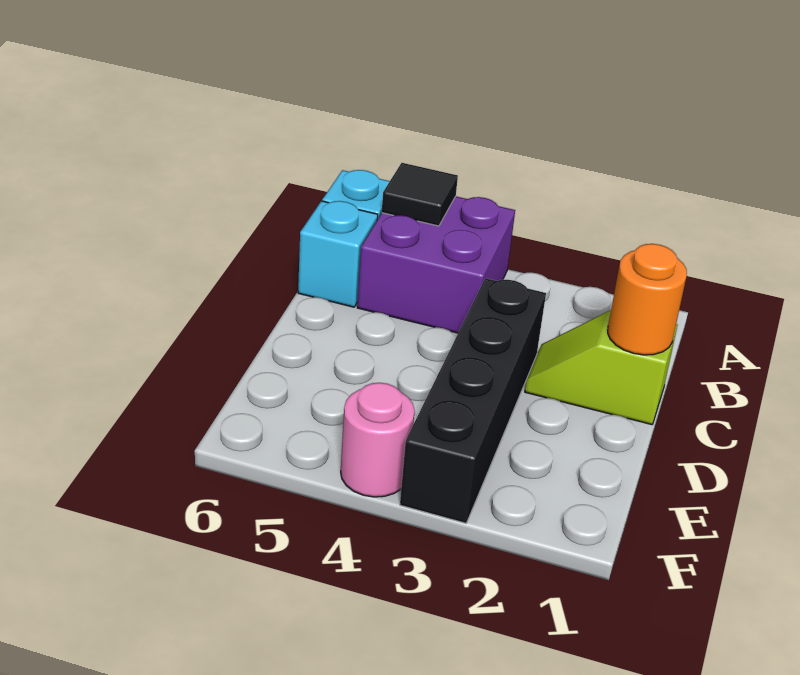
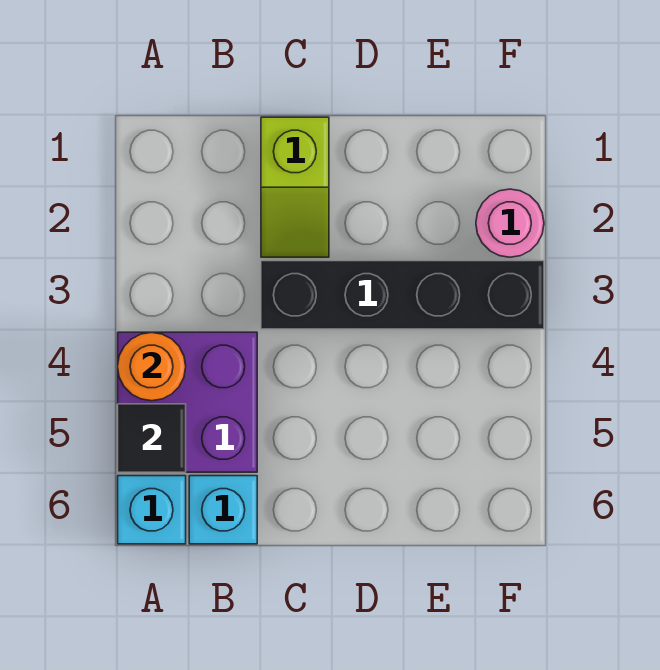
orange 1x1 round brick [608,244,687,355] -> orange 1x1 round brick moved to [118,333,186,401]
pink 1x1 round brick [341,383,415,497] -> pink 1x1 round brick moved to [476,189,544,257]

